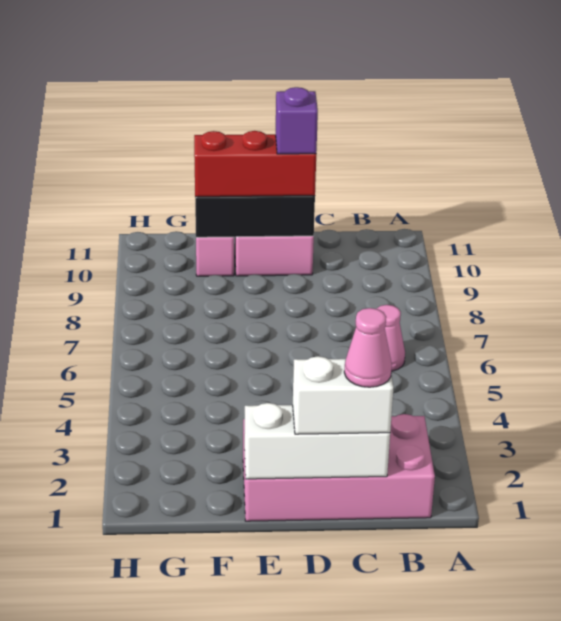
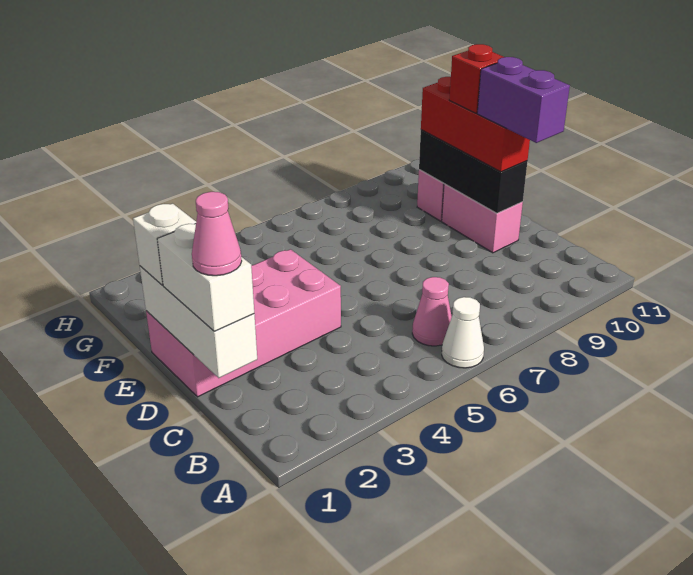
none -> white 1x1 cone [442,297,484,368]
pink 2x4 brick [243,414,435,521] -> pink 2x4 brick turned to [146,249,341,397]
purple 1x1 brick [276,87,318,154] -> purple 1x2 brick [477,57,570,143]
none -> white 1x1 brick [133,204,196,285]
none -> red 1x1 brick [449,44,503,113]

